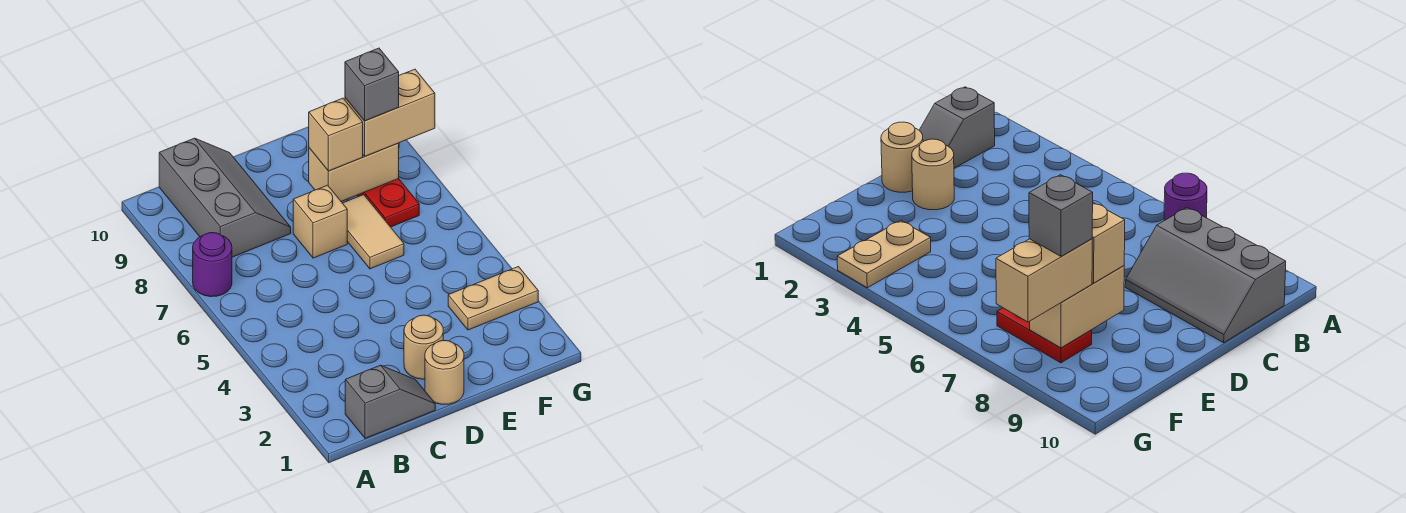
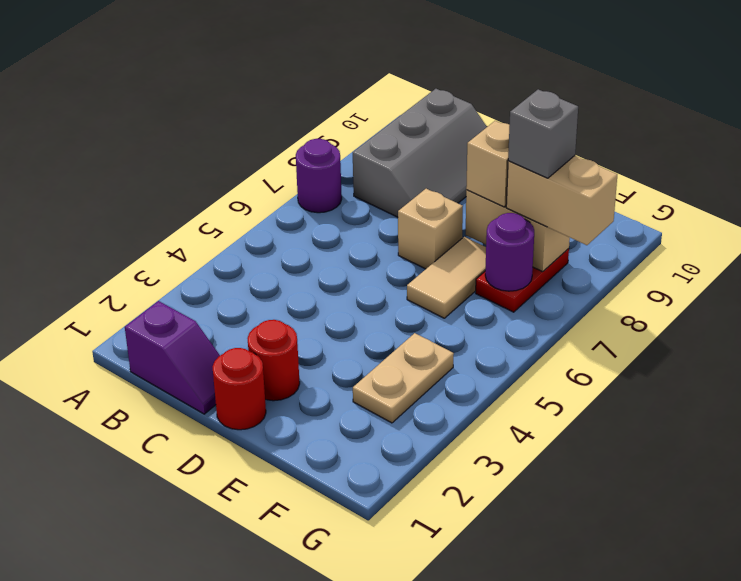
grey 1x2 slope [345,365,435,438] -> purple 1x2 slope [125,301,220,414]
tan 1x1 round brick [425,341,464,404] -> red 1x1 round brick [212,348,266,430]
tan 1x1 round brick [404,315,443,379] -> red 1x1 round brick [247,320,300,401]
tan 1x2 plate [448,267,538,330] -> tan 1x2 plate turned to [353,333,454,423]
none -> purple 1x1 round brick [485,213,534,291]

